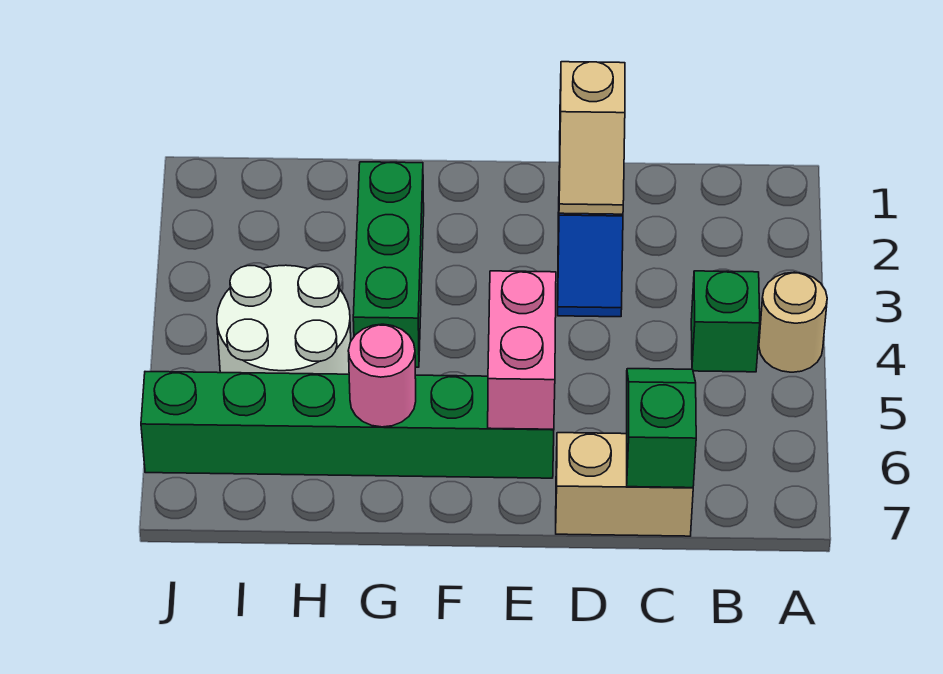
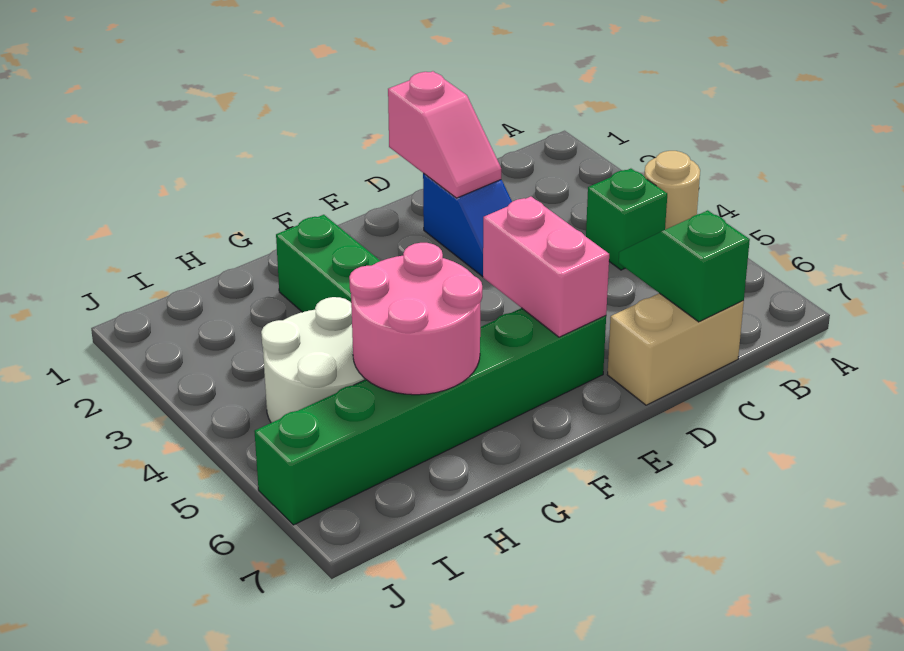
tan 1x2 slope [559,62,625,214] -> pink 1x2 slope [388,71,501,198]
pink 1x1 round brick [348,324,416,427] -> pink 2x2 round brick [349,243,482,395]

